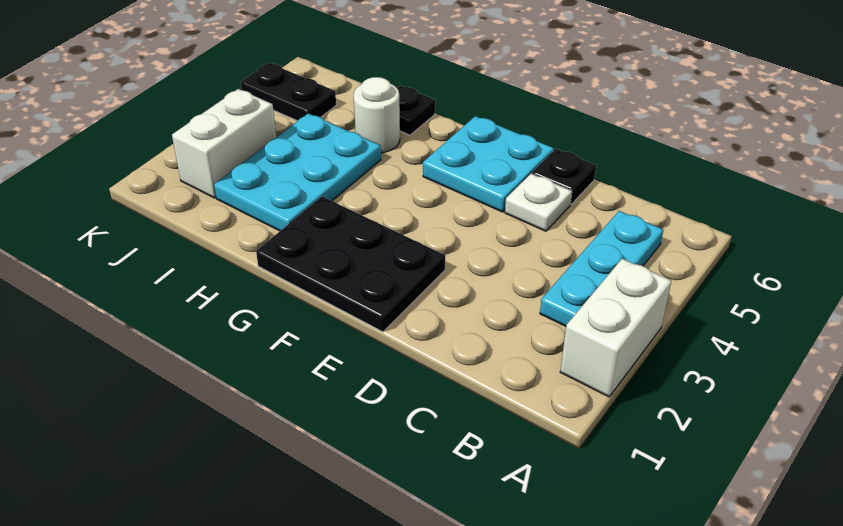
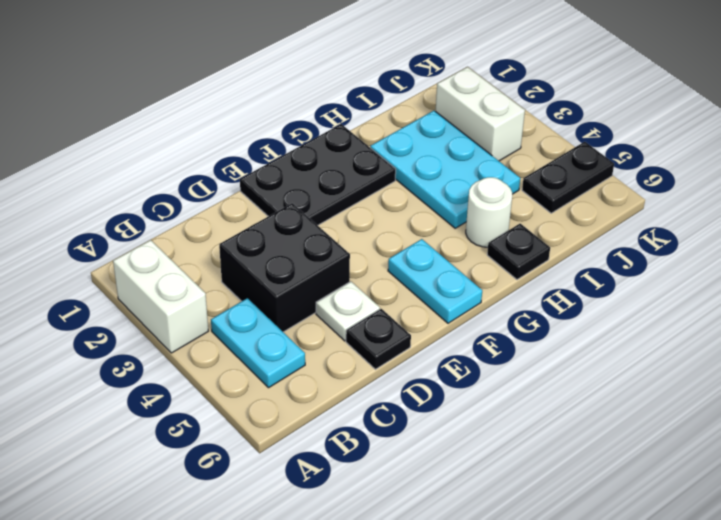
cyan 1x3 plate [540,211,663,326] -> cyan 1x2 plate [211,298,305,388]
none -> black 2x2 brick [219,203,350,332]
cyan 2x2 plate [423,116,554,212] -> cyan 1x2 plate [388,239,482,323]

